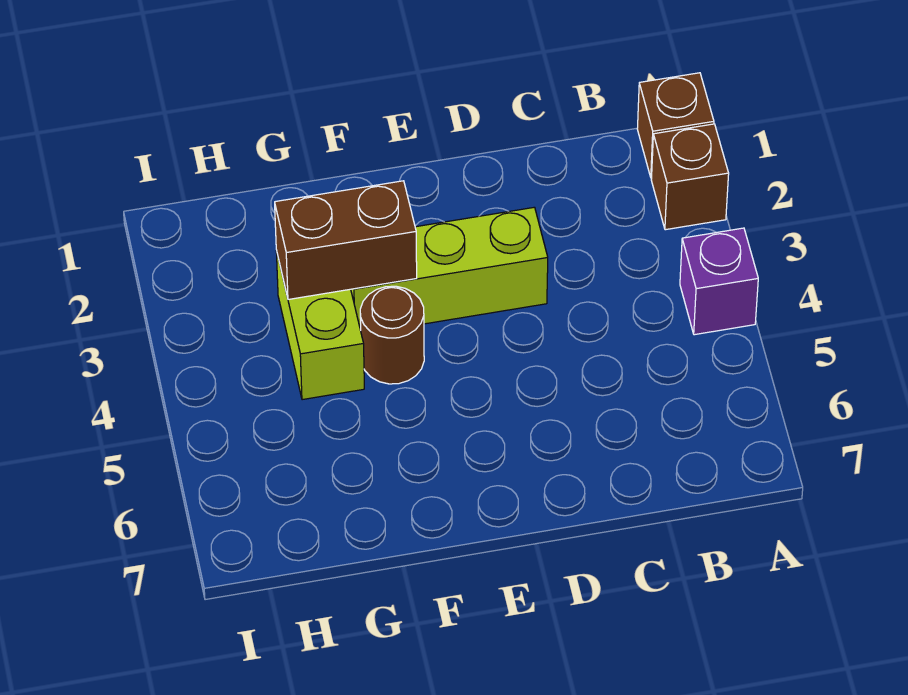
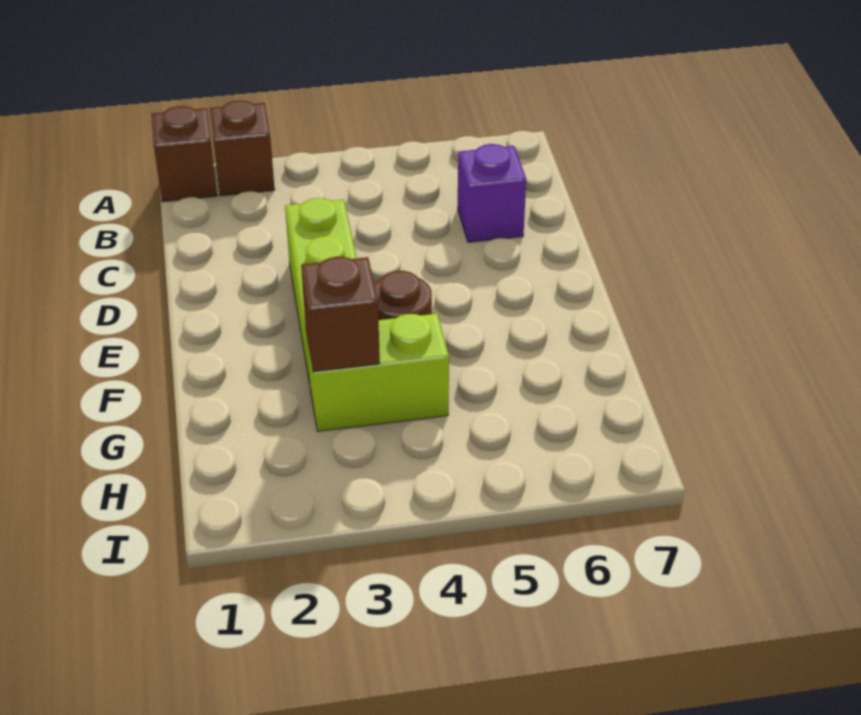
purple 1x1 brick [680,228,758,335] -> purple 1x1 brick moved to [458,144,526,242]
brown 1x2 brick [275,181,417,299] -> brown 1x1 brick [301,257,380,372]

